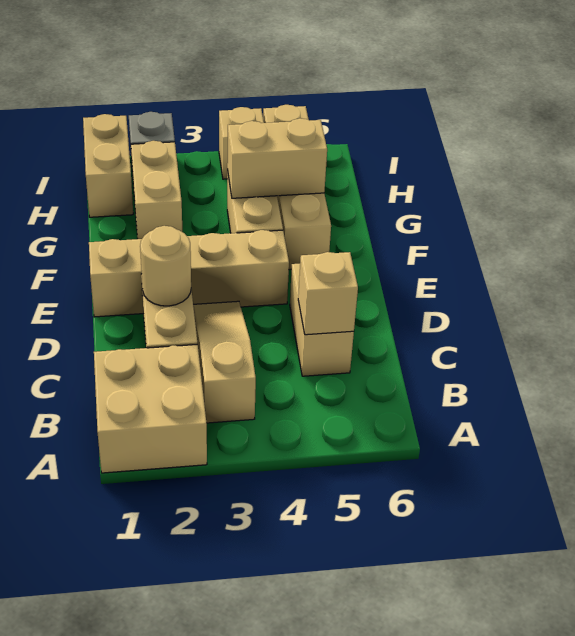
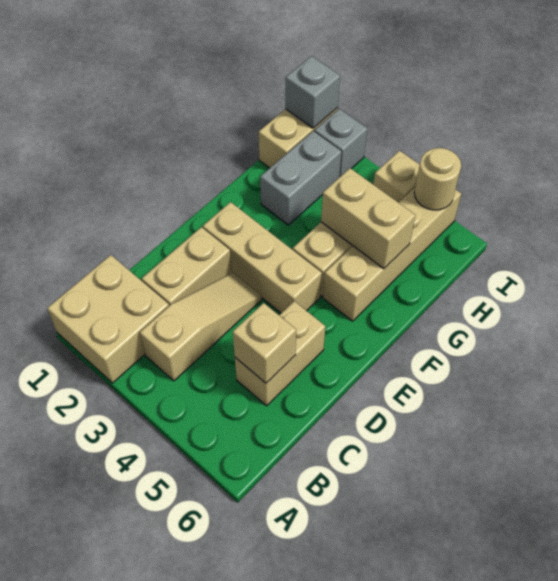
tan 1x1 round brick [140,226,191,306] -> tan 1x1 round brick moved to [414,148,461,210]
tan 1x4 brick [89,230,289,317] -> tan 1x3 brick [203,202,322,313]
tan 1x2 brick [131,141,182,239] -> grey 1x2 brick [260,131,342,225]
none -> grey 1x1 brick [285,56,340,128]

